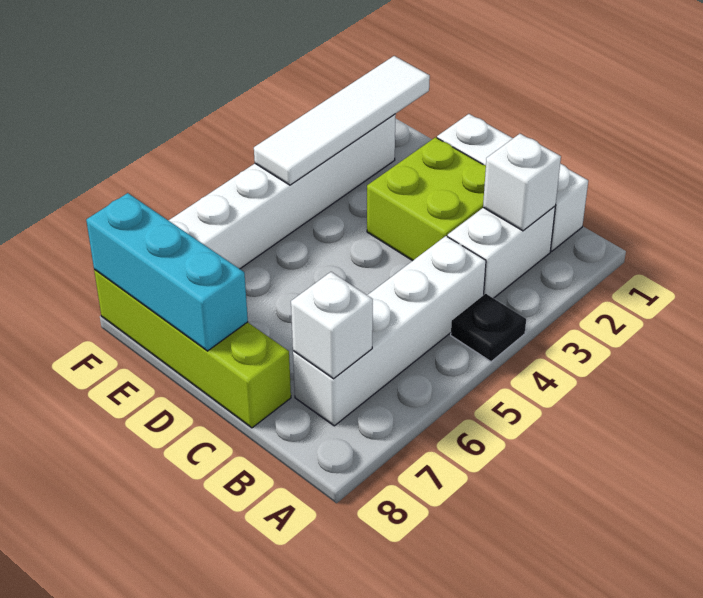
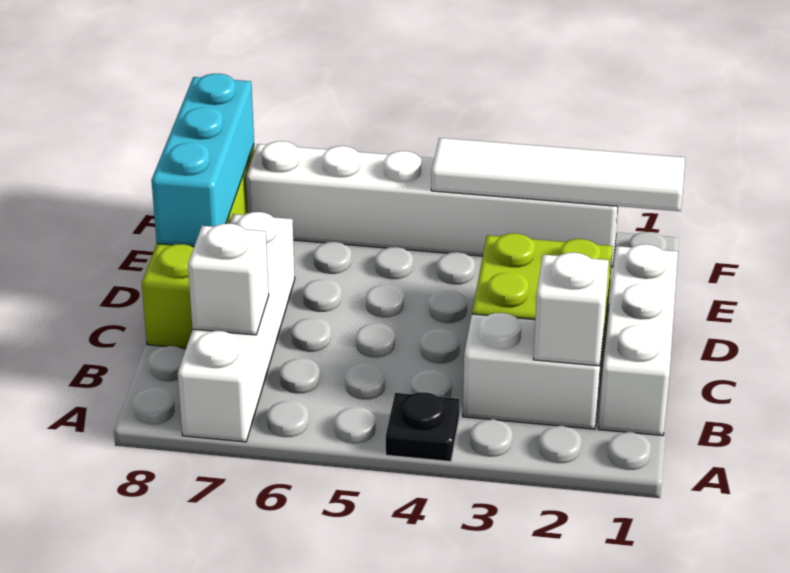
white 1x4 brick [293,236,486,426] -> white 1x4 brick turned to [178,212,295,442]

